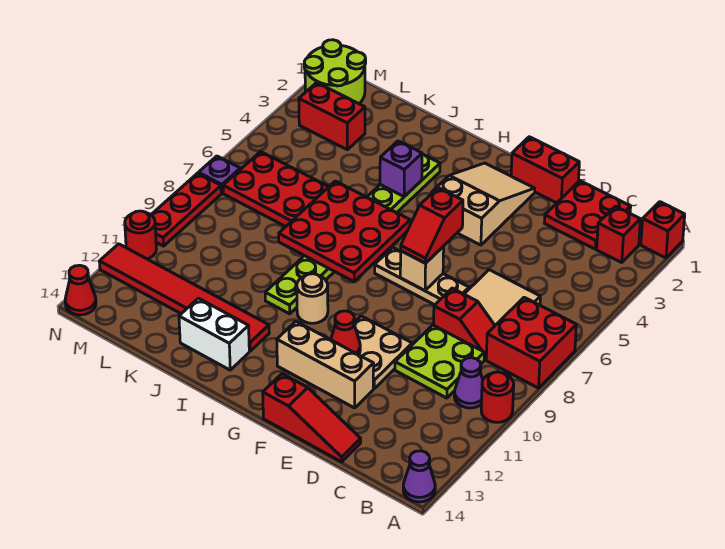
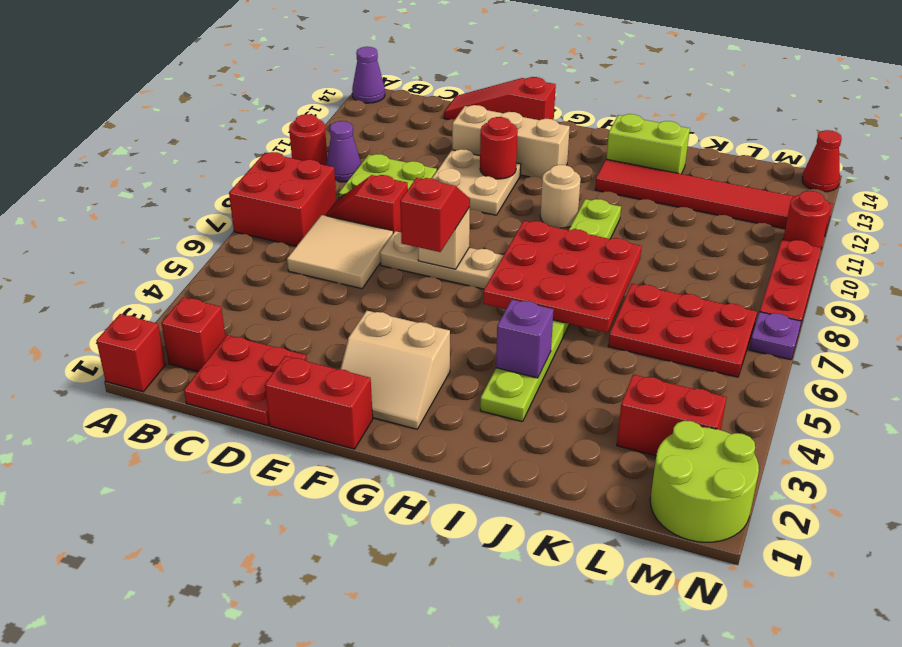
tan 2x3 slope [431,163,535,245] -> tan 2x2 slope [340,311,450,429]
red 1x1 cone [331,311,360,355] -> red 1x1 round brick [480,117,518,179]
white 1x2 brick [179,298,249,370] -> lime 1x2 brick [606,114,690,174]

